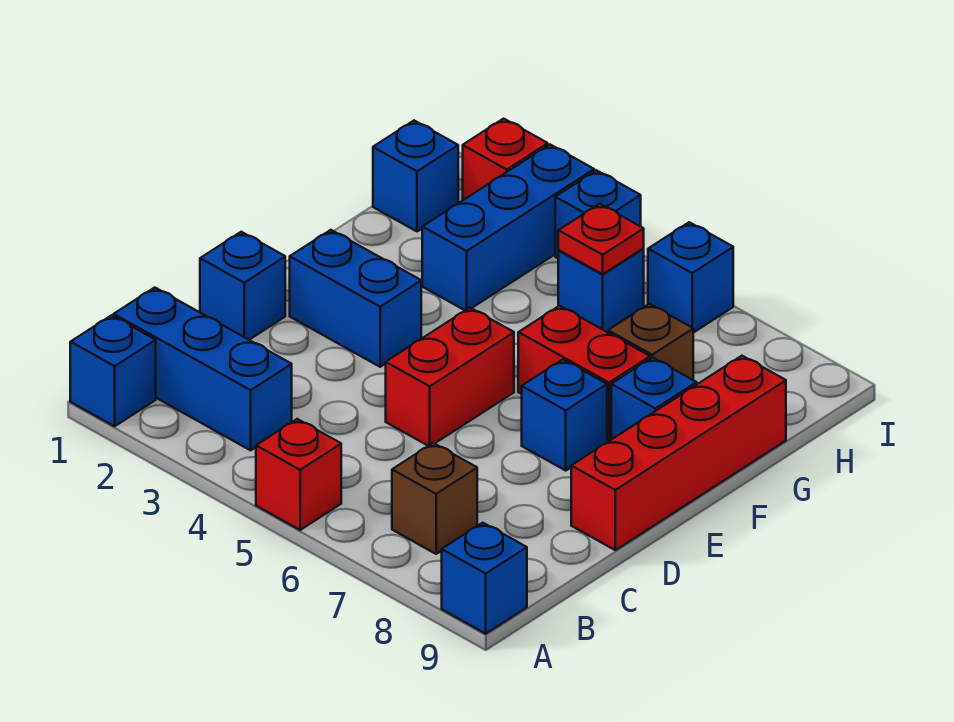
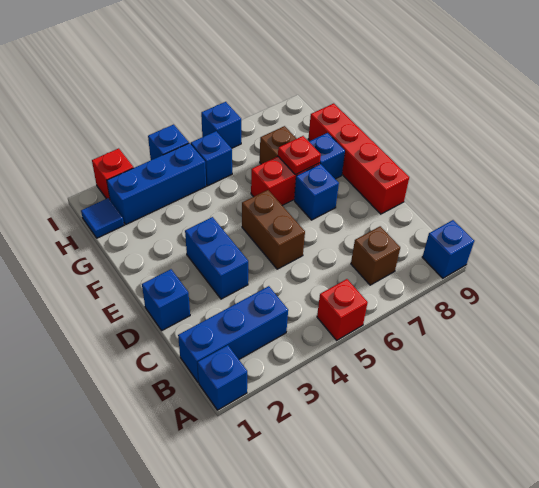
red 1x2 brick [386,308,514,446] -> brown 1x2 brick [242,190,305,269]
blue 1x2 brick [290,230,421,367] -> blue 1x2 brick turned to [185,217,248,299]
blue 1x3 brick [422,145,594,310] -> blue 1x3 brick turned to [107,143,206,225]
blue 1x1 brick [373,121,458,231] -> blue 1x1 tile [81,198,124,238]
red 1x1 plate [558,204,644,274] -> red 1x1 plate moved to [278,136,321,175]

